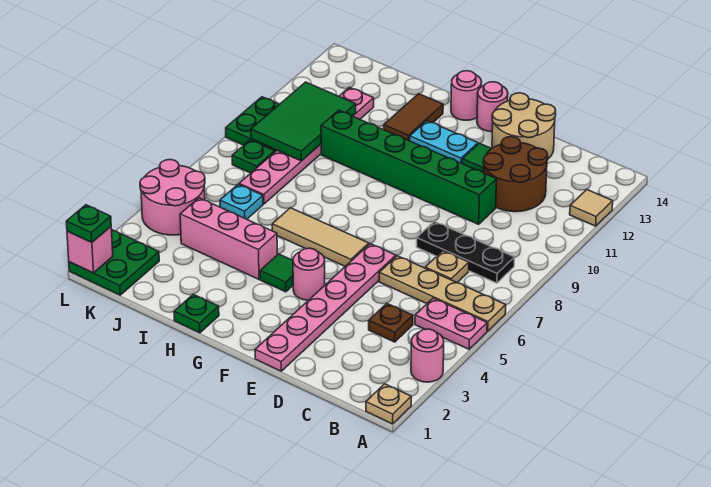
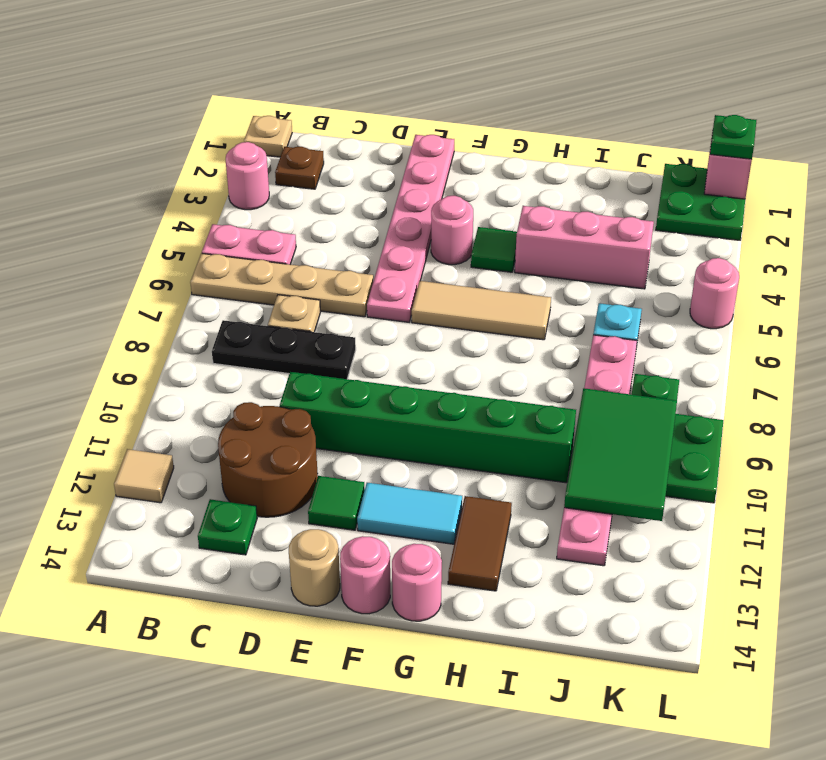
brown 1x1 plate [369,304,413,342] -> brown 1x1 plate moved to [275,147,324,189]
tan 2x2 round brick [492,93,556,159] -> tan 1x1 round brick [289,529,340,606]
cyan 1x2 plate [410,121,478,164] -> cyan 1x2 tile [357,483,462,544]
green 1x1 plate [174,294,219,333] -> green 1x1 plate moved to [198,499,257,555]
pink 2x2 round brick [140,160,205,235] -> pink 1x1 round brick [690,258,739,329]

